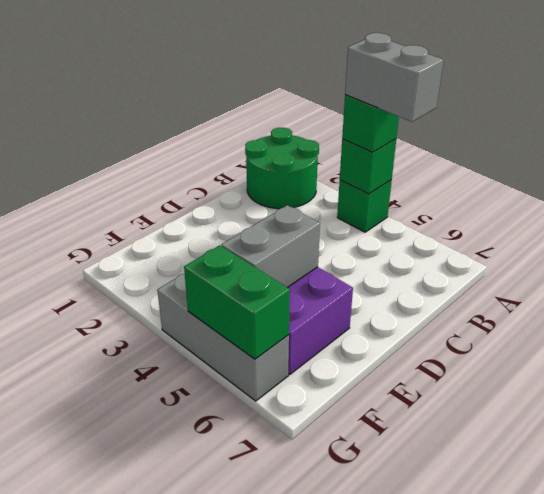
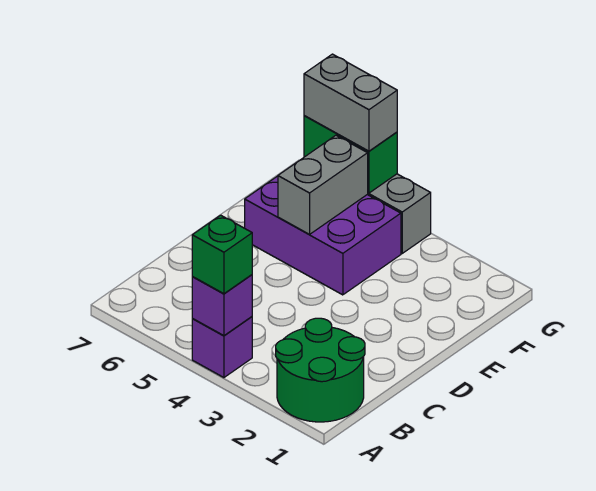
green 1x1 brick [337,180,392,232] -> purple 1x1 brick [192,317,252,378]
green 1x1 brick [340,139,396,194] -> purple 1x1 brick [192,275,252,336]
grey 1x2 brick [345,33,443,122] -> grey 1x2 brick moved to [304,54,397,151]

